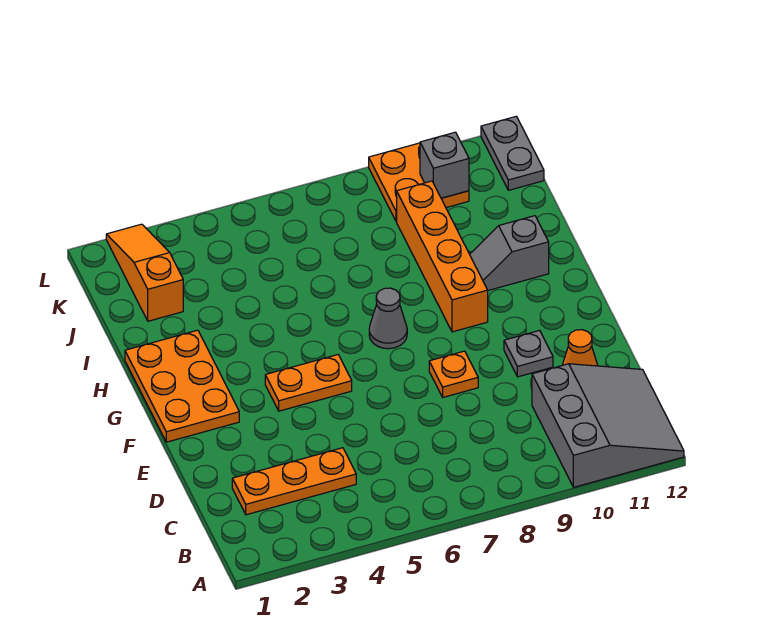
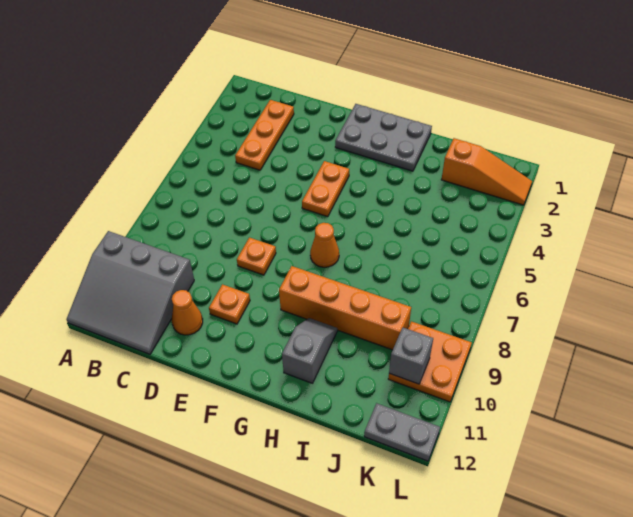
grey 1x1 plate [504,330,553,377] -> orange 1x1 plate [209,284,250,324]
orange 2x3 plate [125,330,239,442] -> grey 2x3 plate [335,104,432,171]
grey 1x1 cone [369,288,407,349] -> orange 1x1 cone [310,223,339,267]

